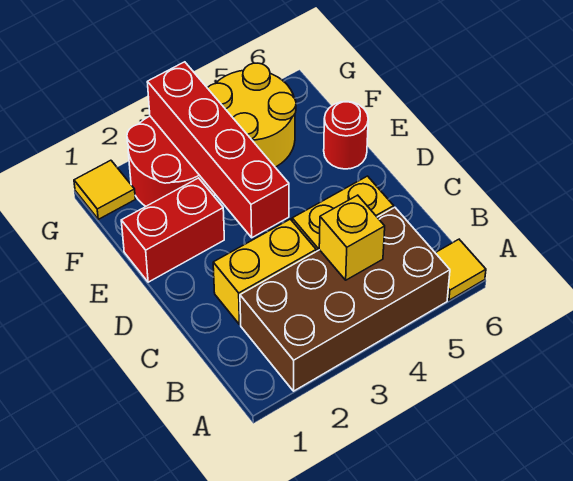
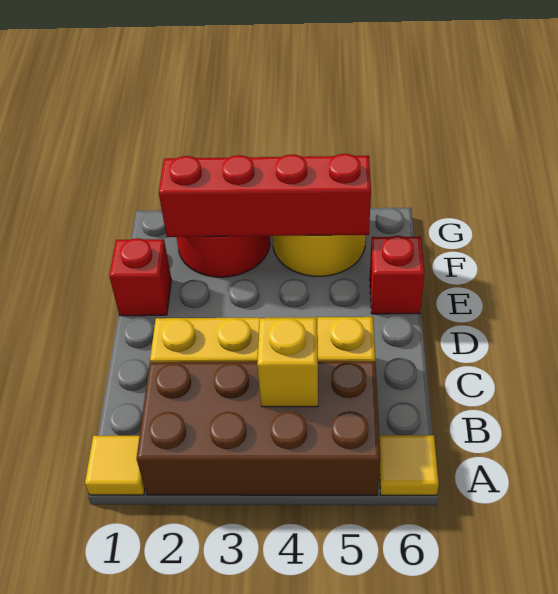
red 1x4 brick [147,62,289,238] -> red 1x4 brick turned to [159,154,371,237]
red 1x2 brick [121,178,224,282] -> red 1x1 brick [109,238,171,316]
red 1x1 round brick [324,102,368,169] -> red 1x1 brick [370,236,425,314]
yellow 1x1 tile [74,160,135,219] -> yellow 1x1 tile moved to [85,436,145,495]

